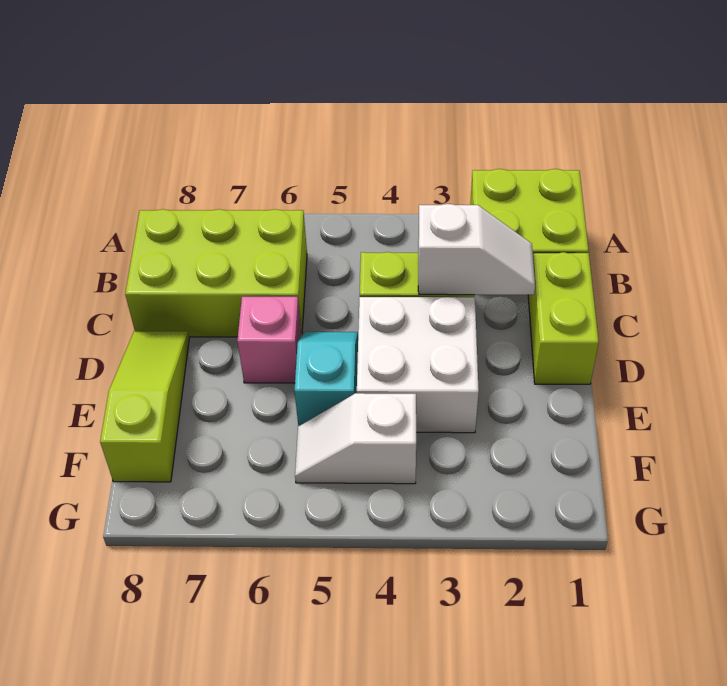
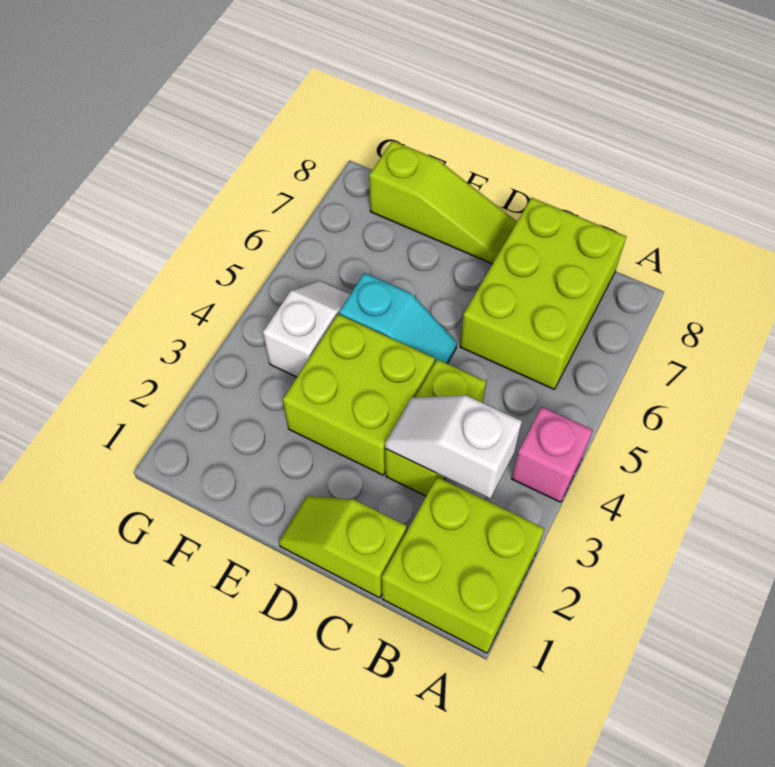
lime 1x2 brick [528,252,599,384] -> lime 1x2 slope [279,496,407,598]
white 1x2 slope [418,204,535,295] -> white 1x2 slope turned to [385,395,522,499]
white 2x2 brick [357,297,479,433] -> lime 2x2 brick [283,314,435,475]
pink 1x1 brick [237,297,301,383] -> pink 1x1 brick moved to [512,407,593,502]

